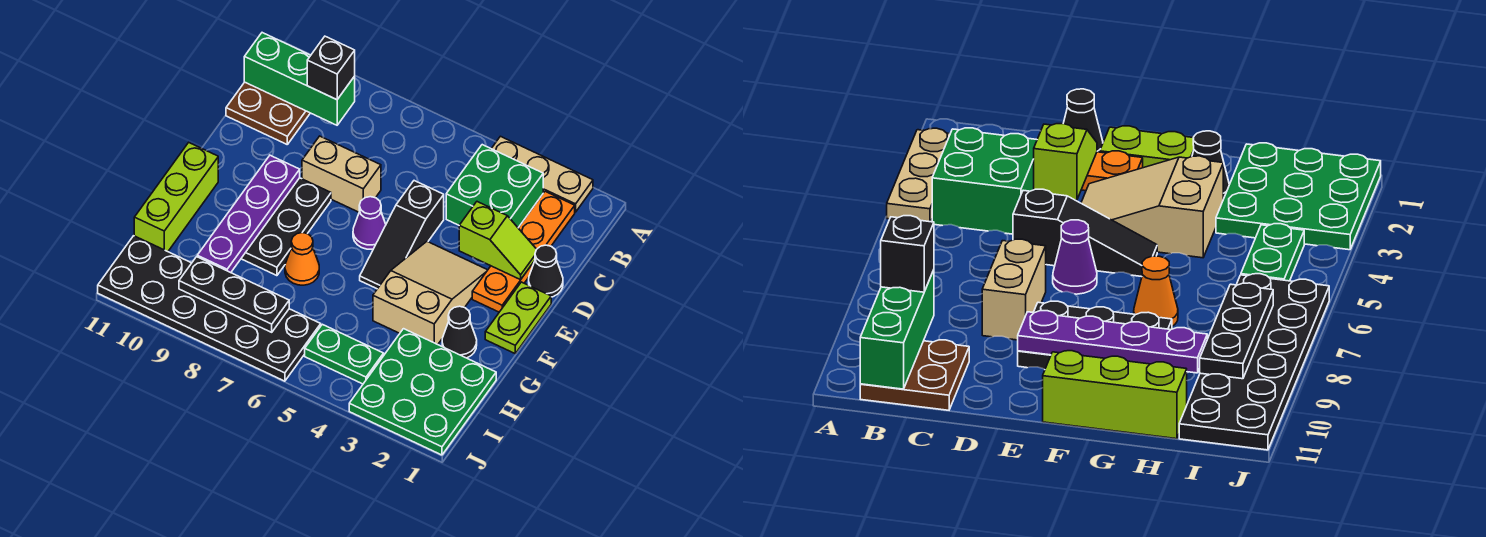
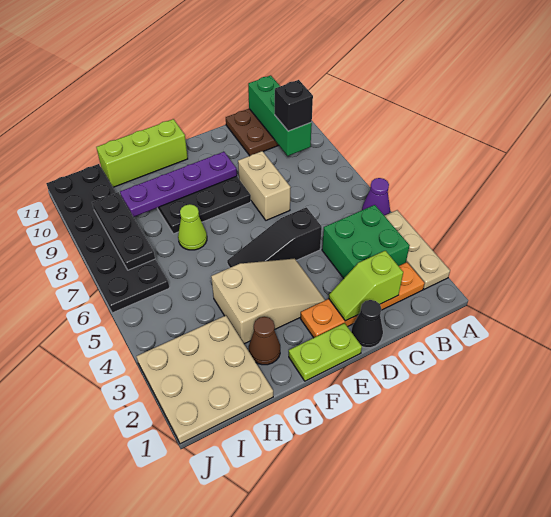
lime 1x2 slope [459,202,536,280] -> lime 1x2 slope turned to [329,251,403,321]
purple 1x1 cone [353,197,386,249] -> purple 1x1 cone moved to [362,178,390,216]
black 1x1 cone [442,306,477,358] -> brown 1x1 cone [249,317,280,365]
orange 1x1 cone [285,233,319,285] -> lime 1x1 cone [178,204,207,250]
green 3x3 plate [349,329,496,455] -> tan 3x3 plate [136,316,273,444]
green 1x2 plate [305,324,384,384] -> none

